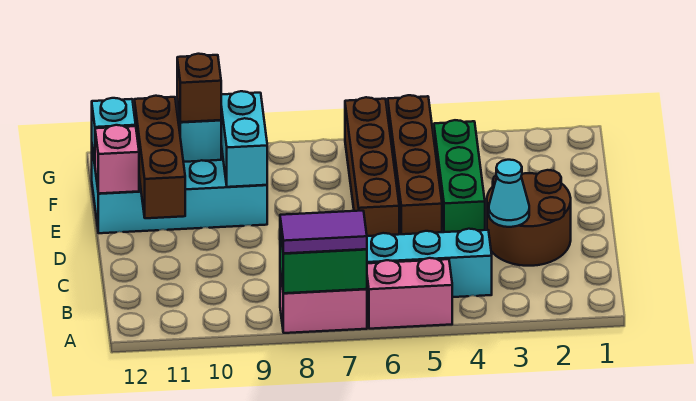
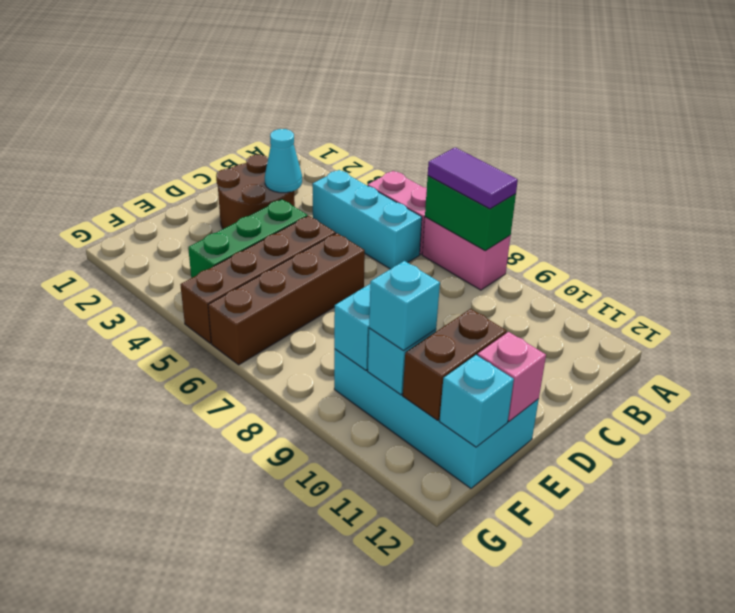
brown 1x3 brick [134,96,185,218] -> brown 1x2 brick [403,309,507,420]
brown 1x1 brick [177,54,221,122] -> cyan 1x1 brick [369,261,440,351]

